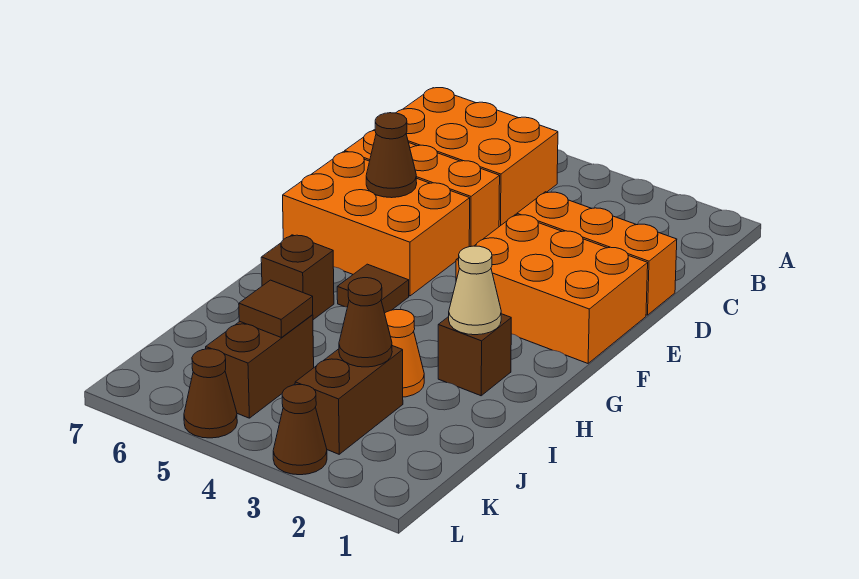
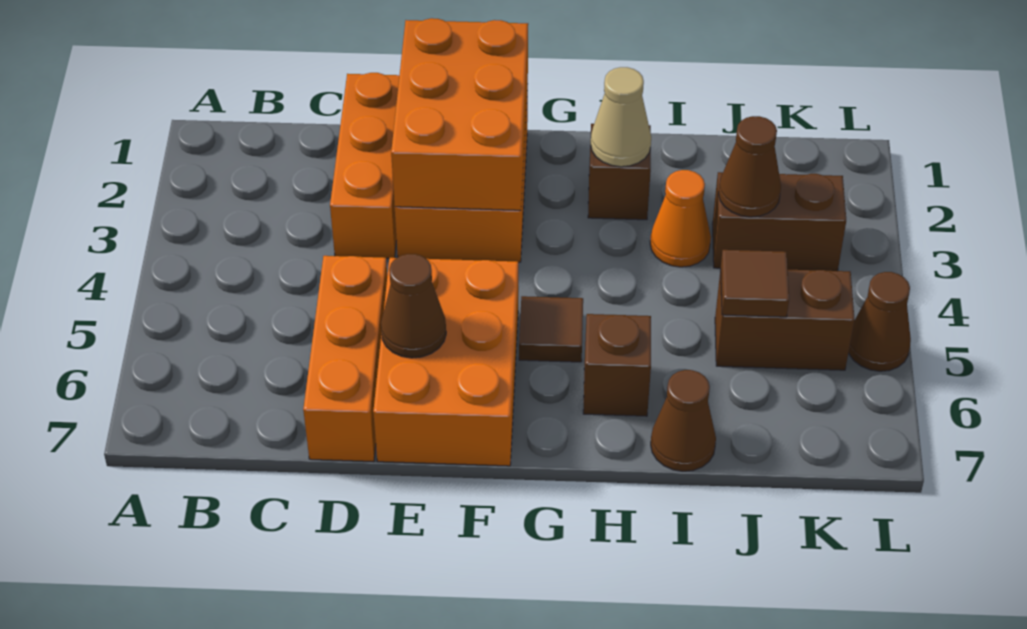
orange 2x3 brick [396,88,558,227] -> orange 2x3 brick moved to [391,18,528,210]
brown 1x1 cone [273,385,327,475] -> brown 1x1 cone moved to [651,370,716,471]

